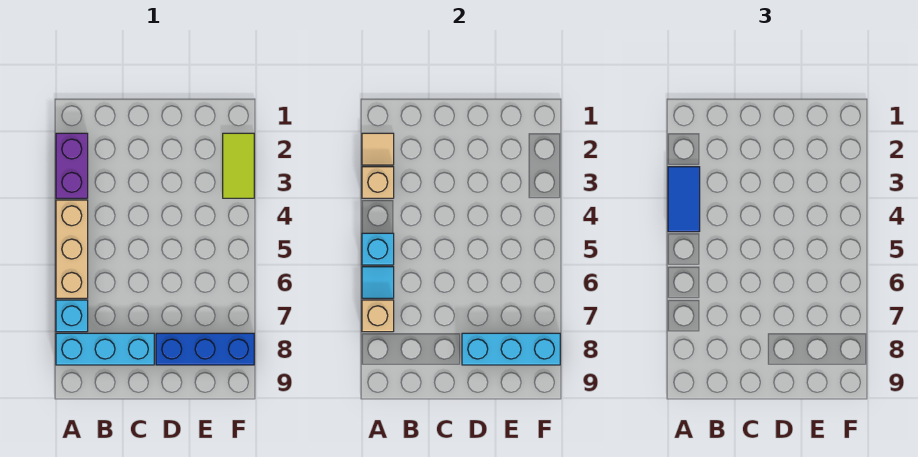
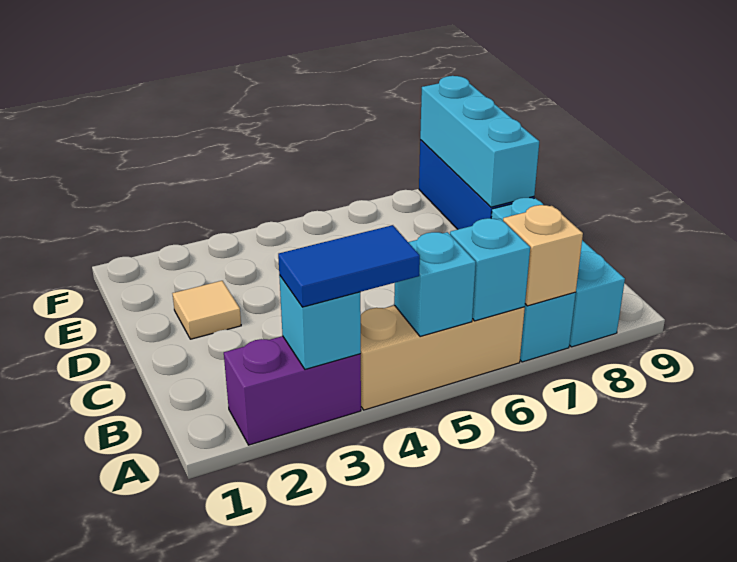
tan 1x1 tile [362,133,394,165] -> tan 1x1 tile moved to [172,281,241,339]
tan 1x1 brick [362,167,394,198] -> cyan 1x1 brick [279,275,361,369]
cyan 1x1 tile [362,267,394,298] -> cyan 1x1 brick [450,218,530,321]
lime 1x2 tile [223,133,254,198] -> none

